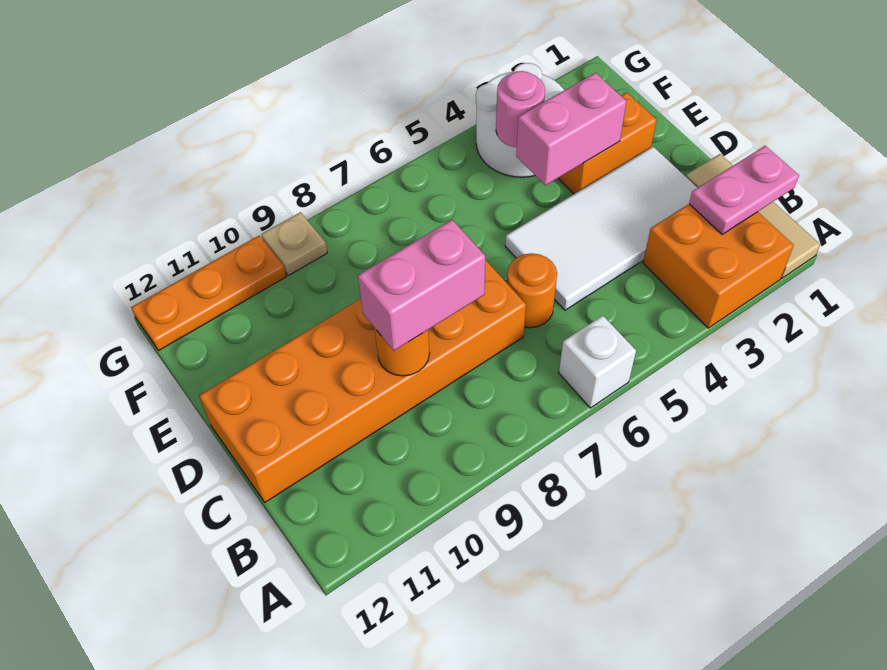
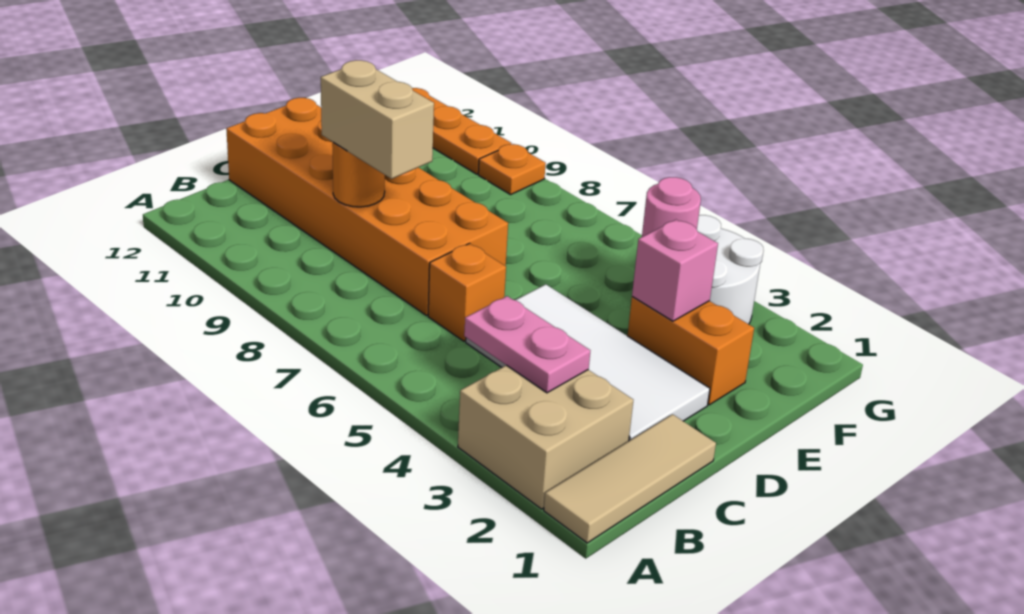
orange 2x2 brick [643,204,794,328] -> tan 2x2 brick [458,365,633,509]
white 1x1 brick [559,316,636,408] -> none
pink 1x2 plate [689,146,799,235] -> pink 1x2 plate moved to [464,296,590,393]
orange 1x1 round brick [507,253,557,328] -> orange 1x1 brick [428,243,506,341]
pink 1x2 brick [358,220,485,351] -> tan 1x2 brick [321,60,434,179]
pink 1x2 brick [516,73,626,185] -> pink 1x1 brick [632,220,718,321]
tan 1x1 plate [261,212,327,276] -> orange 1x1 plate [478,144,546,195]

